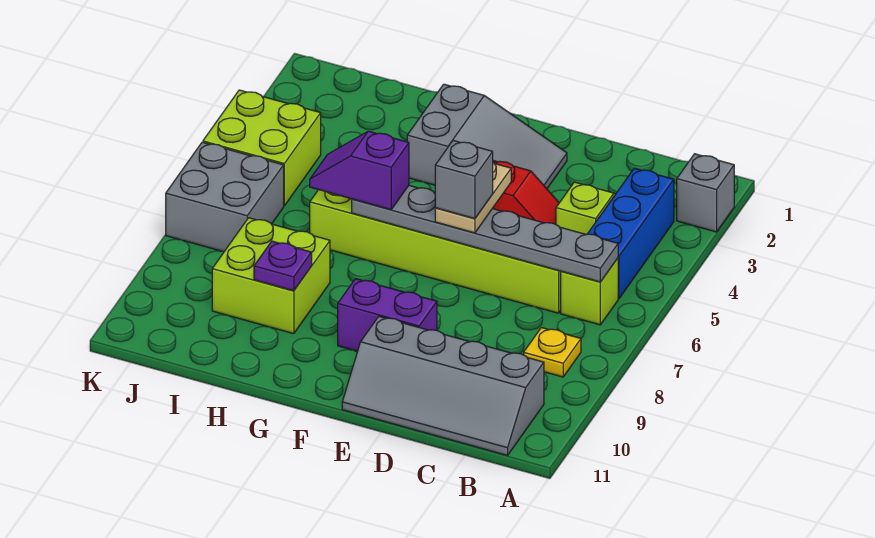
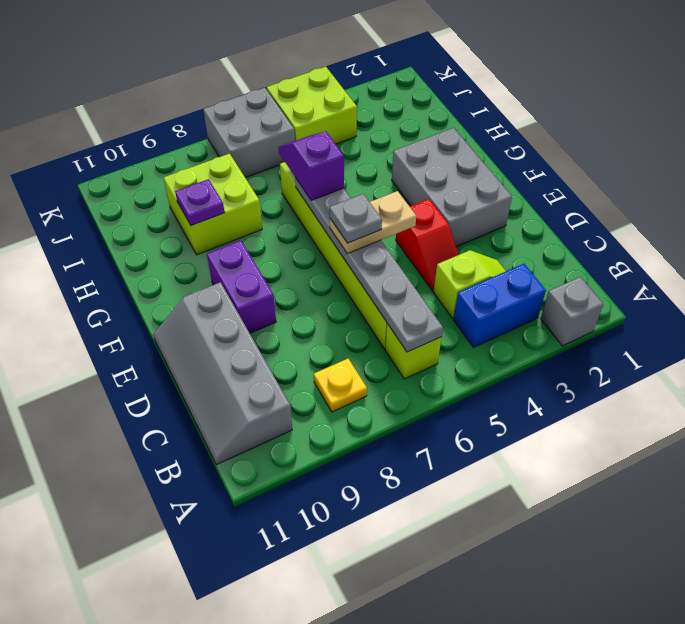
blue 1x3 brick [588,168,674,299] -> blue 1x2 brick [454,264,546,347]
grey 2x3 slope [407,84,567,188] -> grey 2x3 brick [392,128,512,247]
grey 1x1 brick [435,141,493,219] -> grey 1x1 plate [329,194,382,243]

